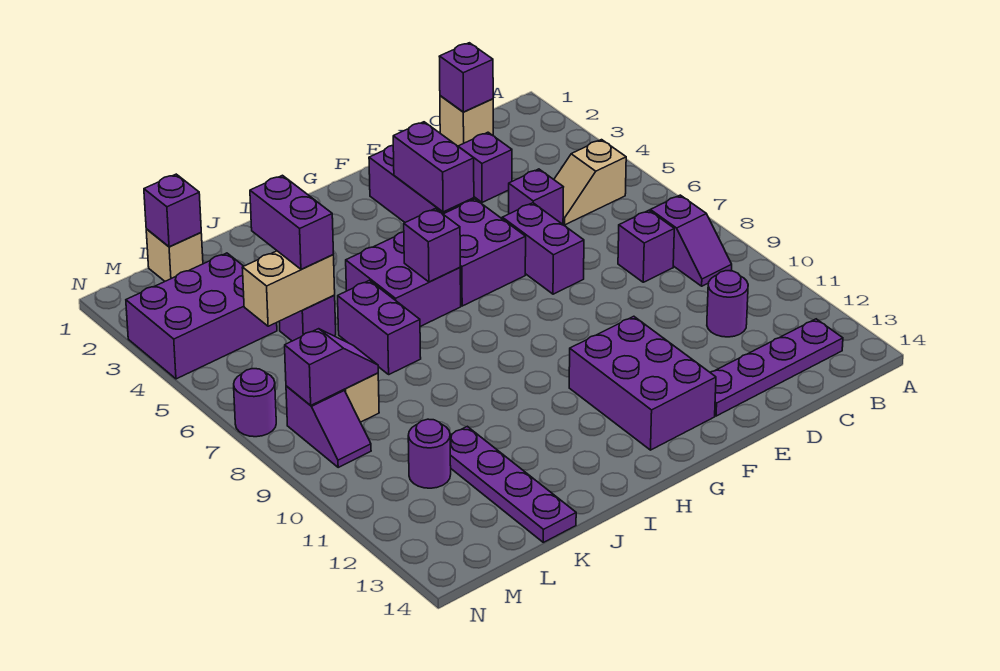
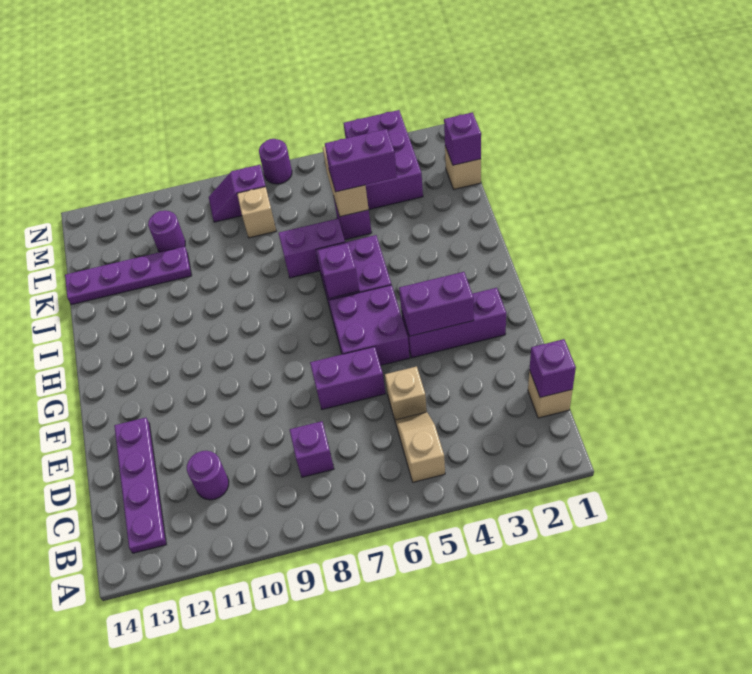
purple 1x2 slope [650,195,732,286] -> none
purple 1x1 brick [458,132,512,202] -> none
purple 1x1 brick [509,169,563,224] -> tan 1x1 brick [385,366,427,420]
purple 2x3 brick [569,316,716,450] -> none
purple 1x2 slope [285,329,378,405] -> none

